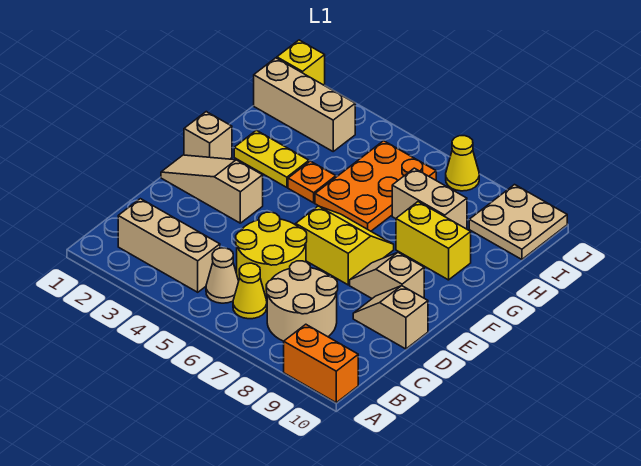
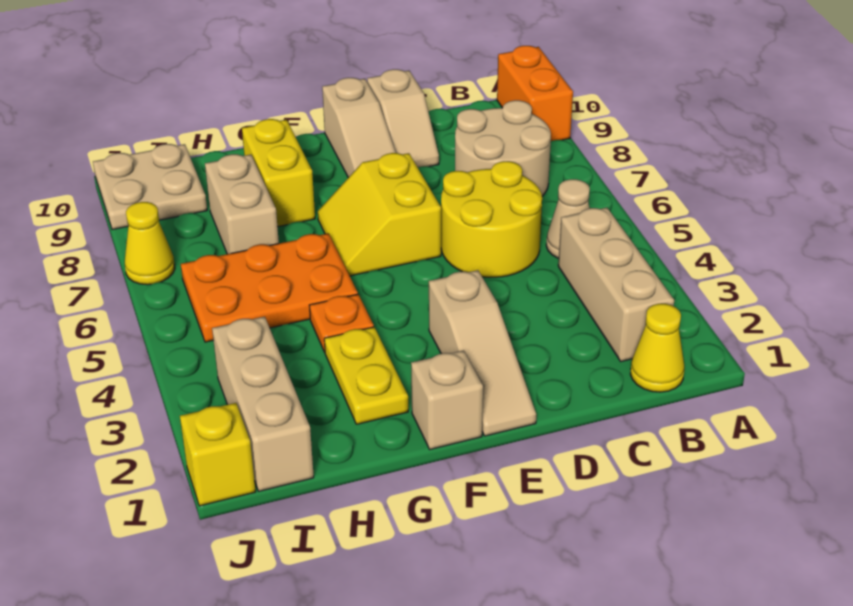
yellow 1x1 cone [233,263,267,319] -> yellow 1x1 cone moved to [630,304,684,392]
tan 1x2 slope [350,253,424,298] -> tan 1x3 slope [322,78,396,178]

